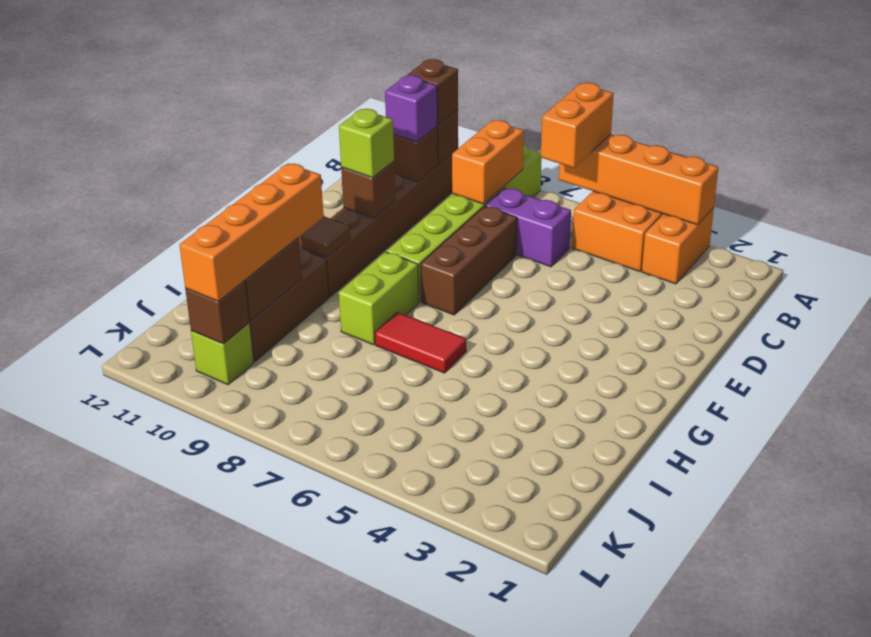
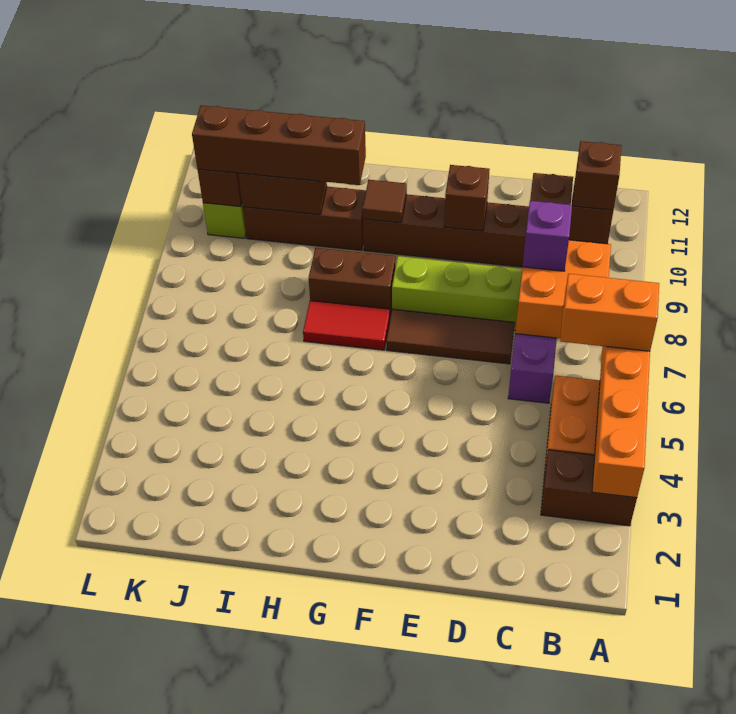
orange 1x2 brick [642,208,714,284] -> brown 1x2 brick [541,450,637,526]
orange 1x2 brick [452,120,524,204] -> orange 2x2 brick [515,240,611,338]
purple 1x1 brick [385,75,437,142] -> purple 1x1 brick moved to [523,201,572,271]
brown 1x3 brick [421,206,517,315] -> brown 1x3 tile [386,309,515,364]
lime 1x1 brick [339,109,394,178] -> none
lime 1x2 brick [339,252,419,345] -> brown 1x2 brick [309,248,396,316]
red 1x2 tile [375,312,466,373] -> red 1x2 tile turned to [303,301,390,350]
orange 1x4 brick [179,163,324,301] -> brown 1x4 brick [192,106,366,185]

